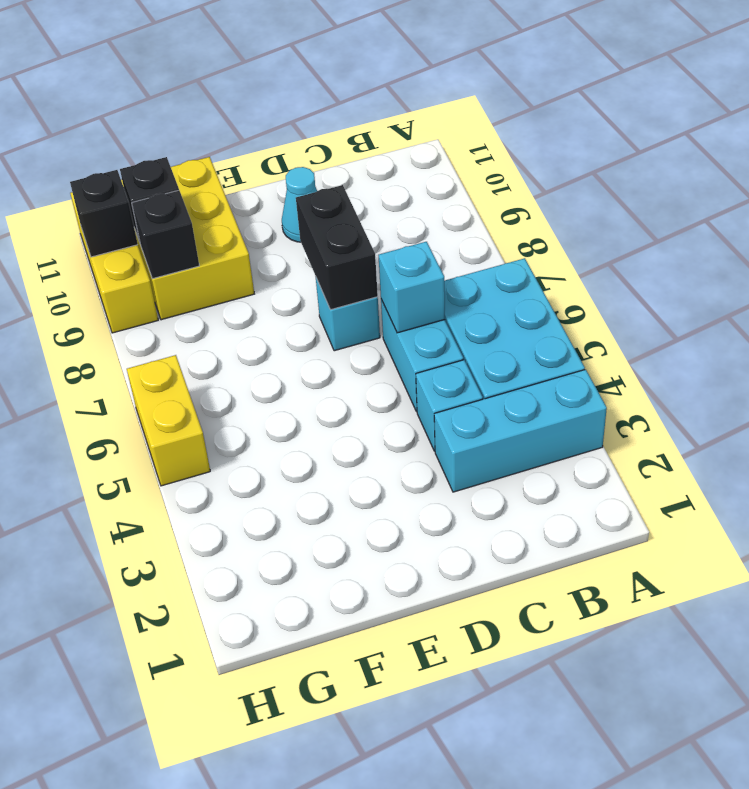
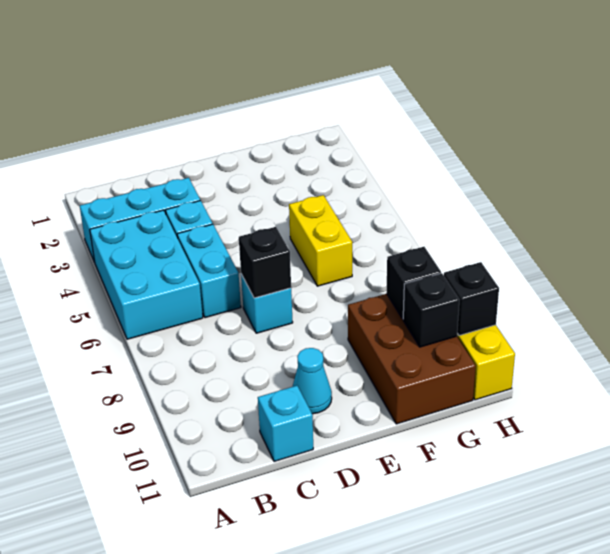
cyan 1x1 brick [378,242,445,333] -> cyan 1x1 brick moved to [258,386,313,462]
black 1x2 brick [296,185,378,310] -> black 1x1 brick [239,227,291,298]
yellow 2x3 brick [121,157,254,320] -> brown 2x3 brick [348,294,476,424]
yellow 1x2 brick [127,355,210,486] -> yellow 1x2 brick moved to [289,195,352,286]

